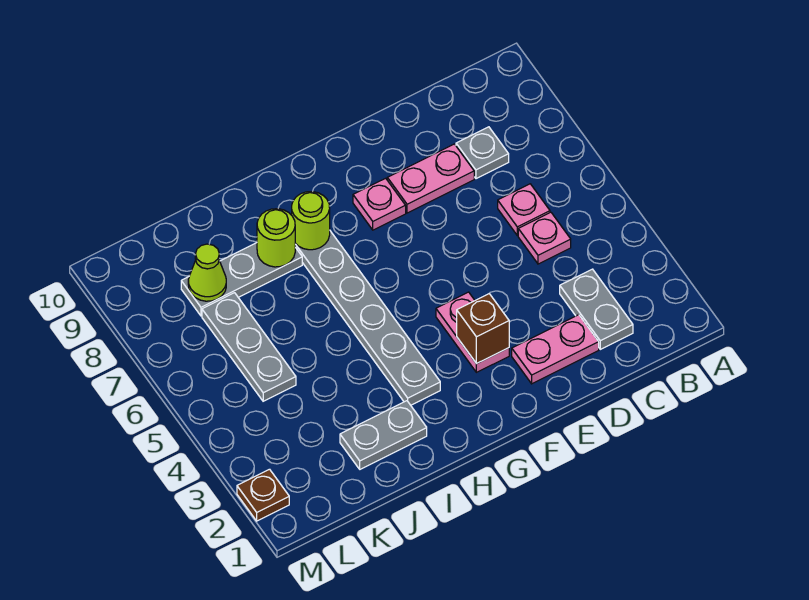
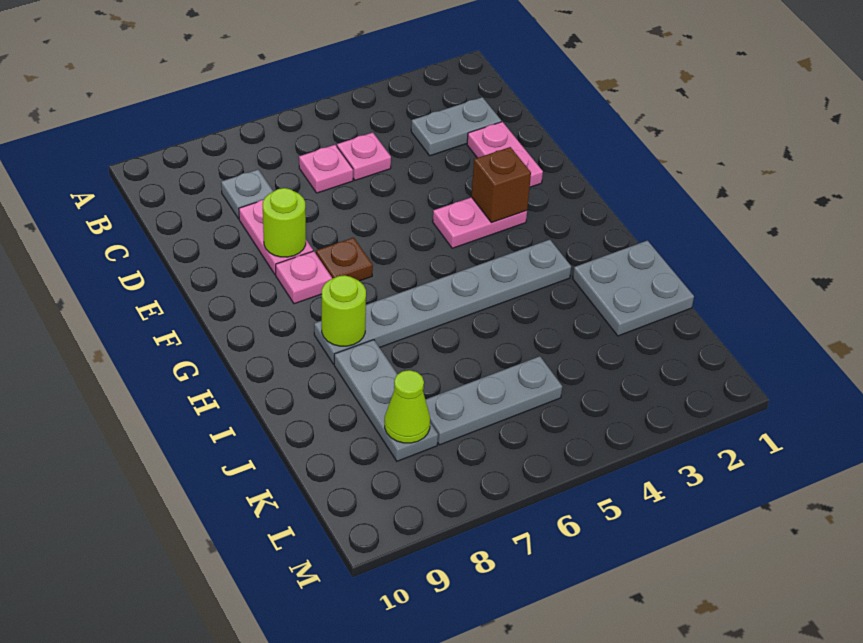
grey 1x2 plate [340,401,427,469] -> grey 2x2 plate [573,241,694,336]
lime 1x1 round brick [257,209,295,267] -> lime 1x1 round brick moved to [263,188,306,257]
brown 1x1 plate [237,469,289,521] -> brown 1x1 plate moved to [316,238,373,281]

